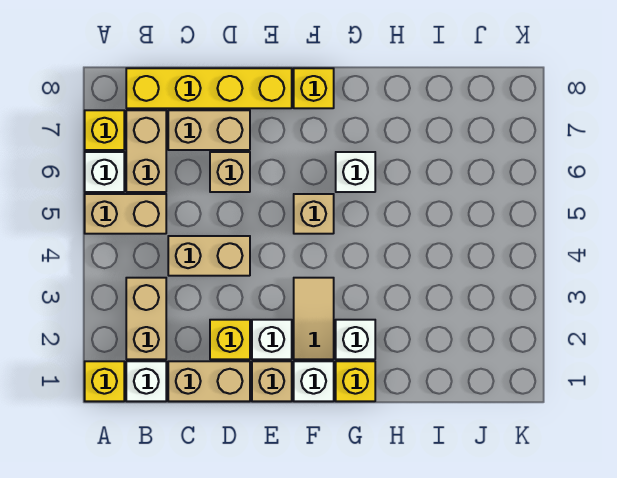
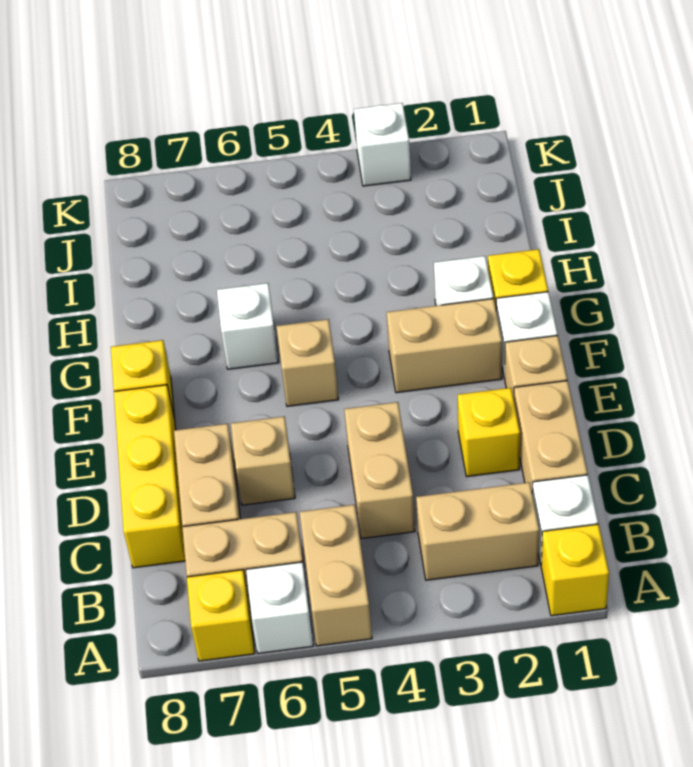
yellow 1x4 brick [126,68,292,108] -> yellow 1x3 brick [114,385,185,568]
white 1x1 brick [252,320,292,359] -> white 1x1 brick moved to [354,103,411,186]
tan 1x2 tile [294,278,334,359] -> tan 1x2 brick [387,299,502,393]

